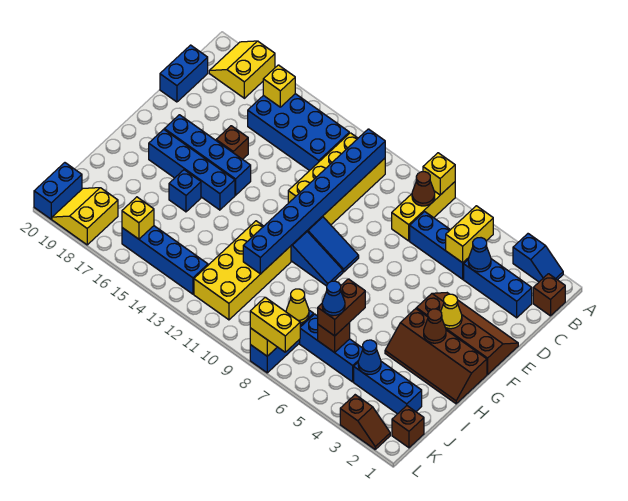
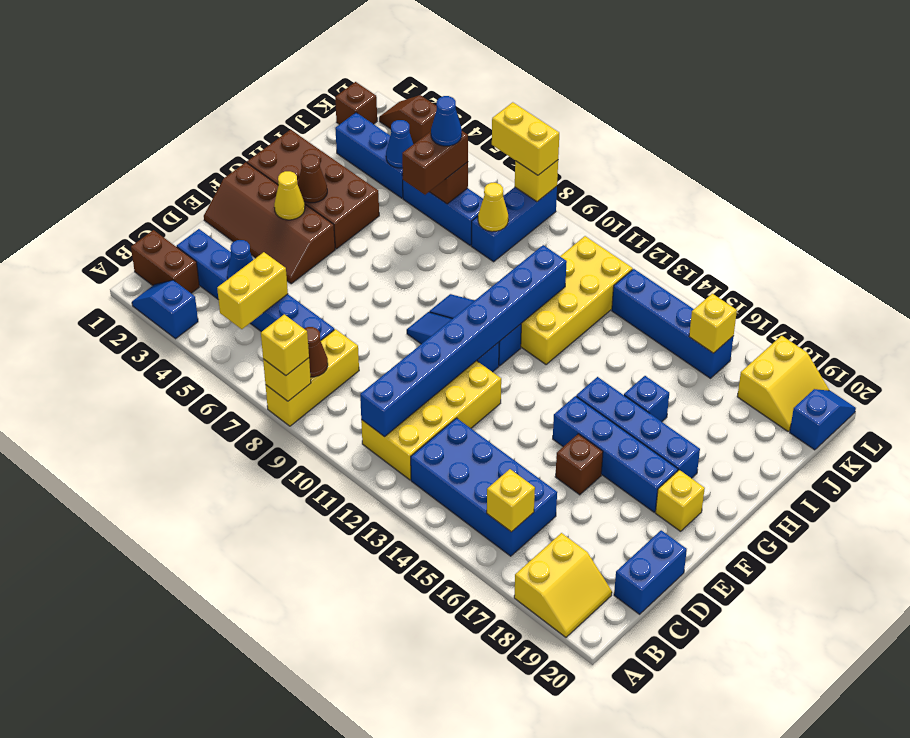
none -> yellow 1x1 brick [261,314,309,376]
brown 1x1 brick [533,274,565,316] -> brown 1x2 brick [131,230,199,293]
none -> yellow 1x1 brick [656,470,705,531]
brown 2x4 slope [385,309,487,404] -> brown 2x4 brick [247,130,379,249]
blue 1x2 brick [34,163,82,219] -> blue 1x2 slope [790,389,856,450]

